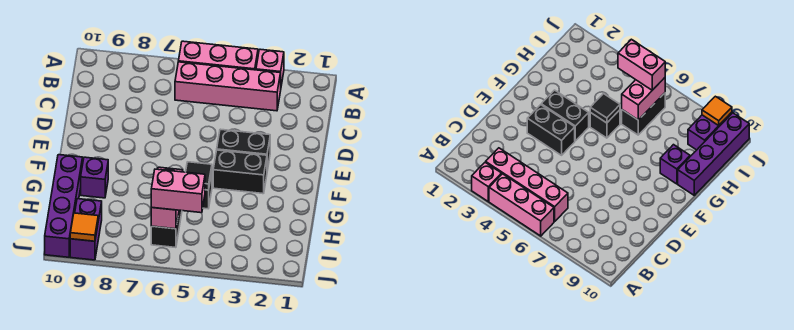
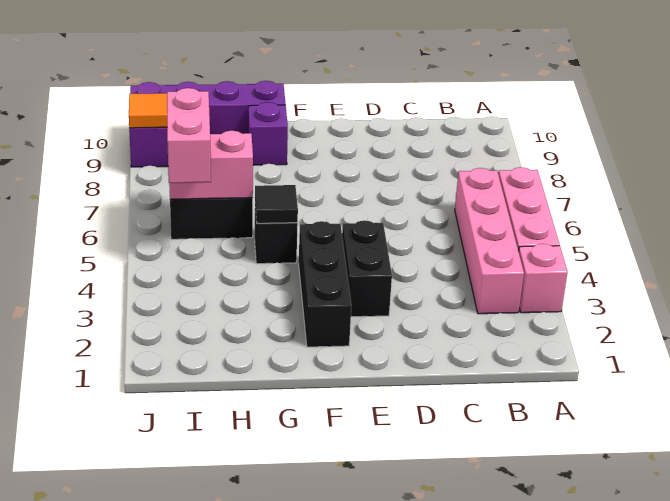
black 1x2 brick [213,150,267,194] -> black 1x3 brick [299,221,351,347]

